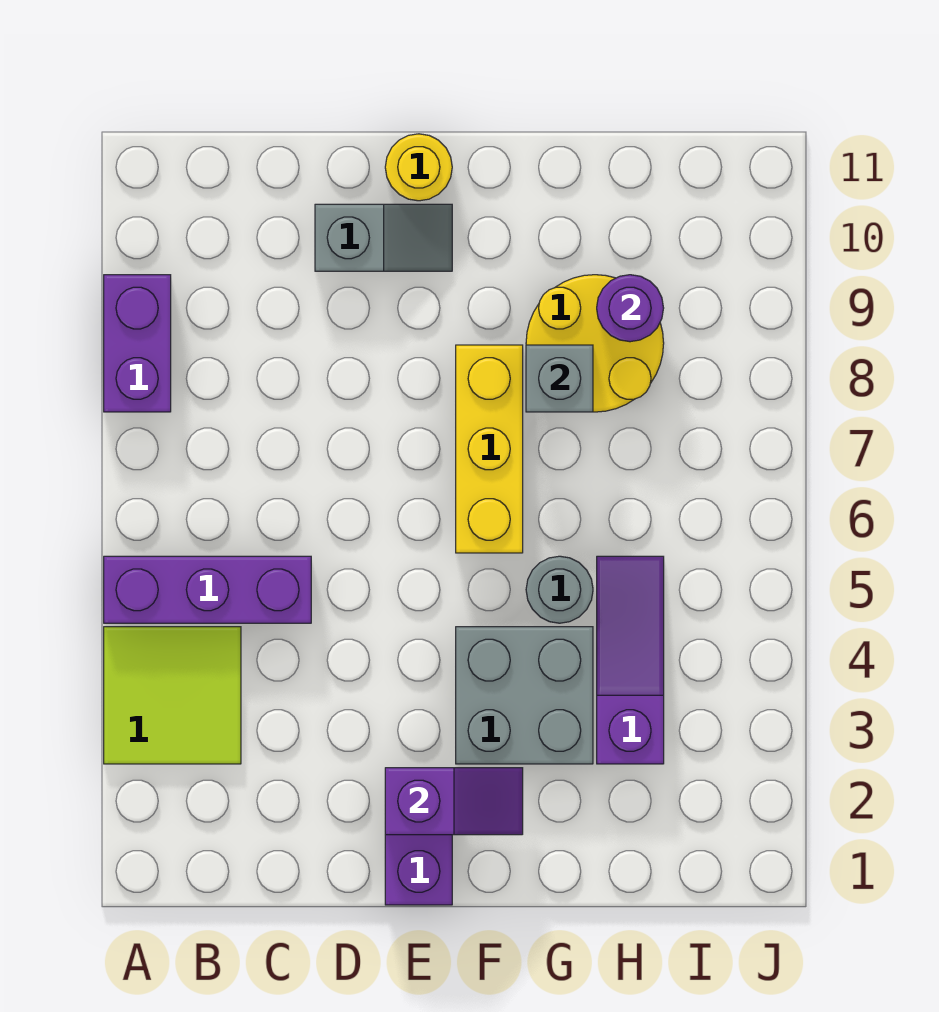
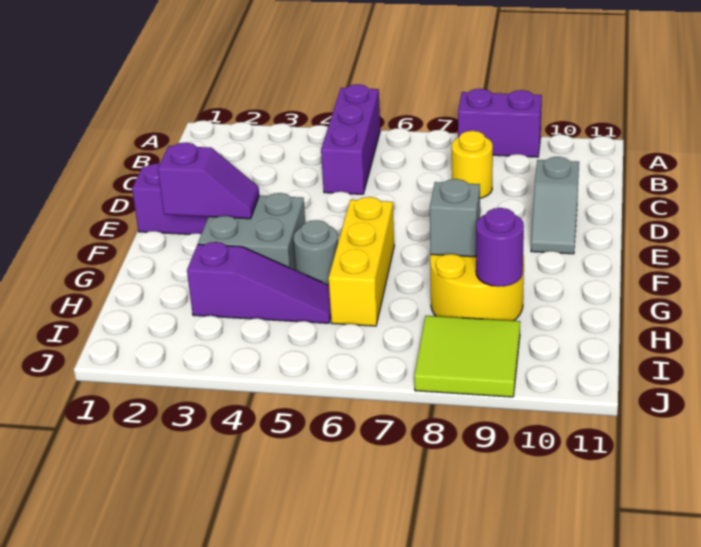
lime 2x2 tile [104,627,241,764] -> lime 2x2 tile moved to [414,316,520,397]
purple 1x2 slope [385,768,523,835] -> purple 1x2 slope turned to [158,142,259,219]
yellow 1x1 round brick [385,134,452,201] -> yellow 1x1 round brick moved to [452,131,493,198]
yellow 1x3 brick [456,345,523,553] -> yellow 1x3 brick turned to [329,197,394,326]

